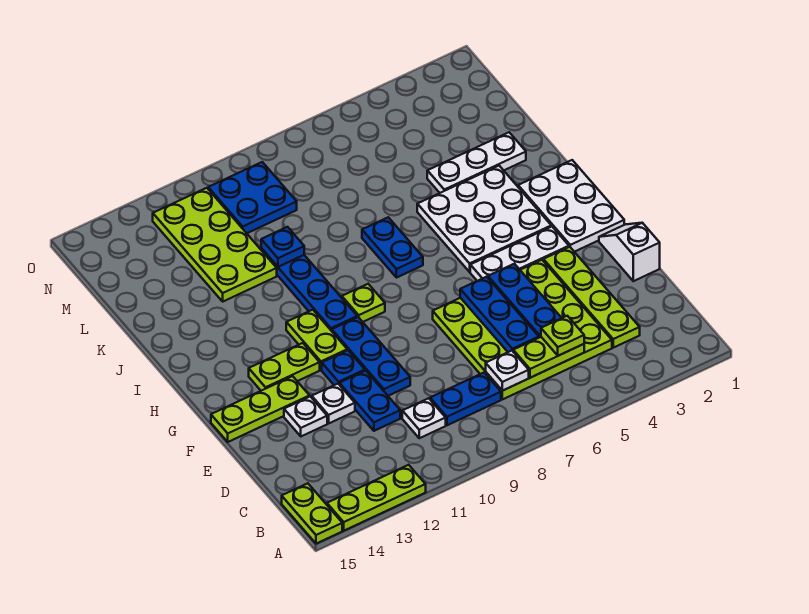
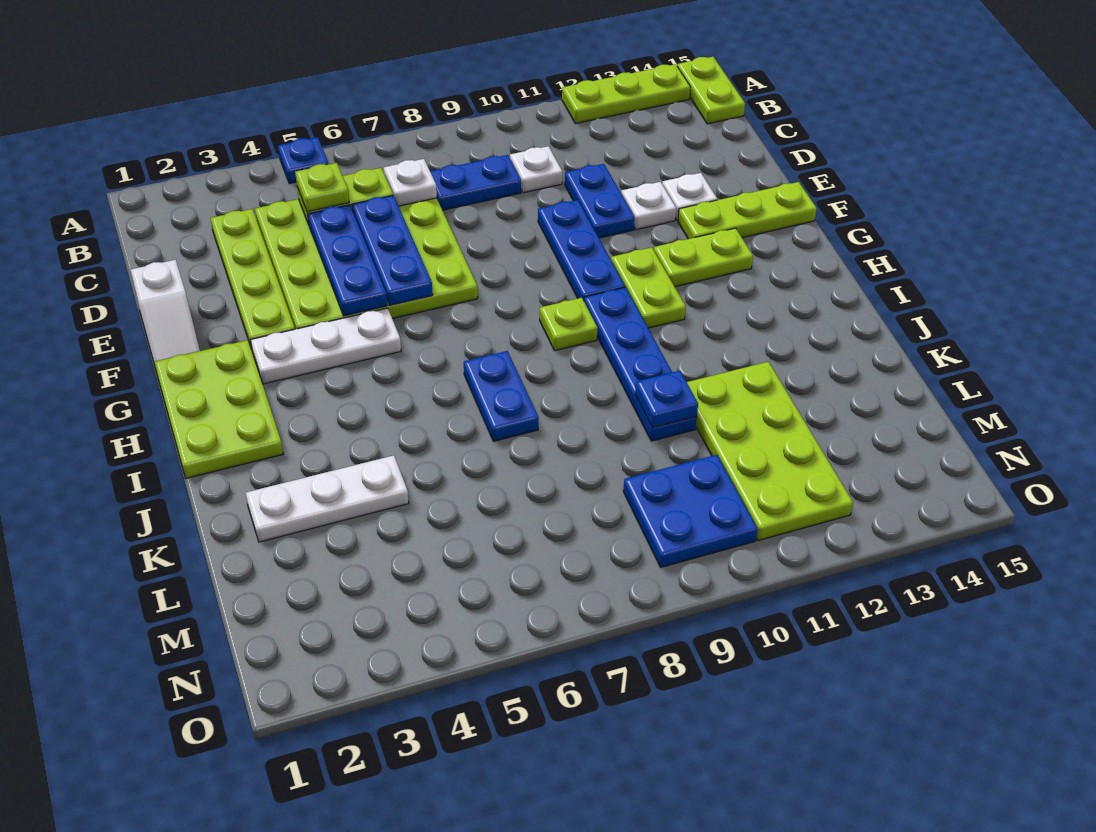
blue 1x1 plate [322,350,365,385] -> blue 1x1 plate moved to [278,137,328,184]
white 2x3 plate [518,160,624,252] -> lime 2x3 plate [154,340,283,478]
white 3x3 plate [417,166,551,272] -> none

